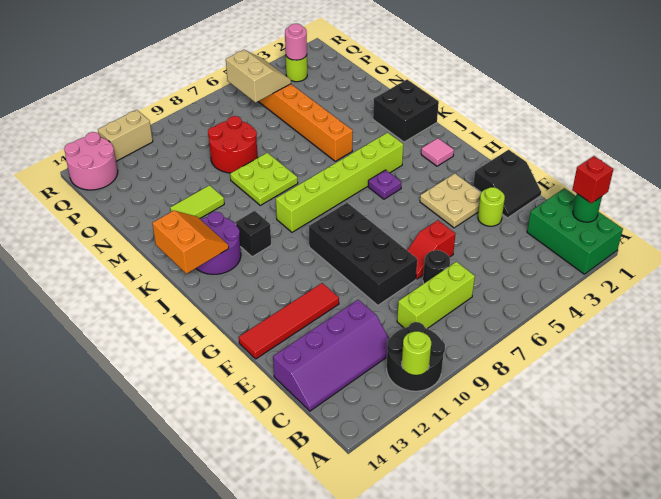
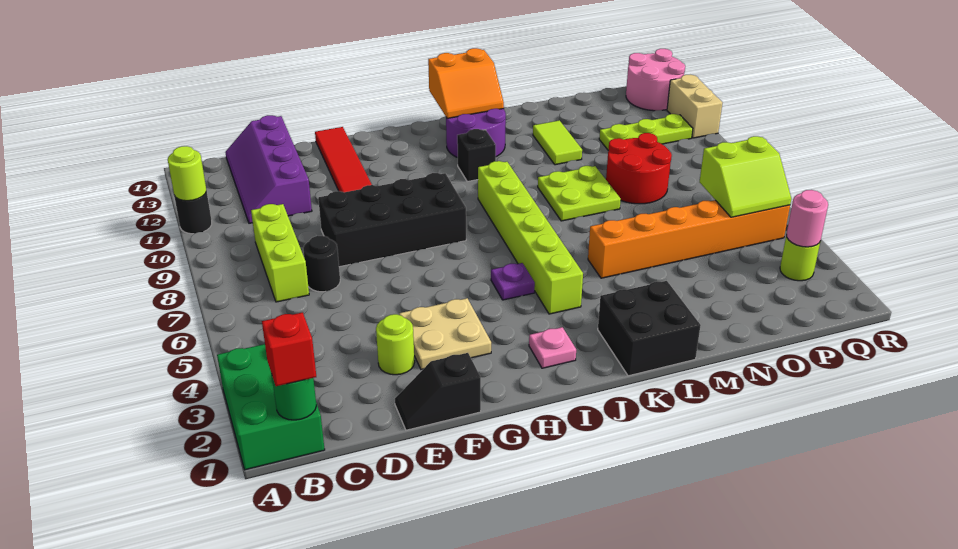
green 2x3 brick [527,188,623,274] -> green 2x3 brick turned to [217,344,325,470]
black 2x2 round brick [387,322,445,391] -> black 1x1 round brick [174,190,212,234]
black 2x2 slope [473,150,541,218] -> black 1x2 slope [395,353,481,430]
red 1x2 slope [407,220,455,279] -> none
pink 1x1 tile [421,138,454,166] -> pink 1x1 plate [529,327,576,368]
none -> lime 1x3 plate [599,114,693,150]
tan 2x2 slope [226,50,291,102] -> lime 2x2 slope [700,136,791,217]

